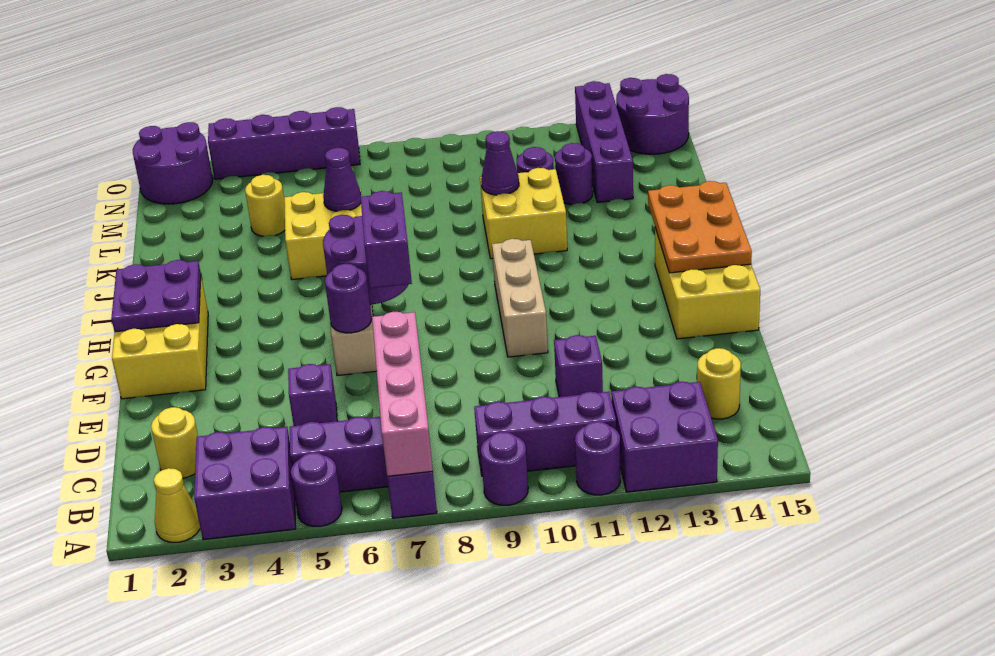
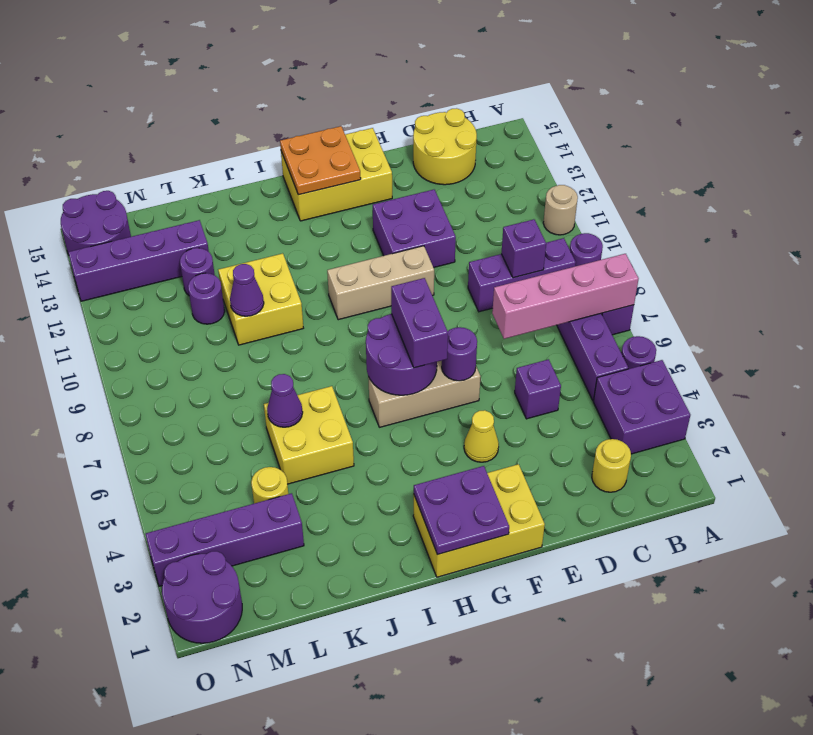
yellow 1x1 cone [154,468,200,542] -> yellow 1x1 cone moved to [464,410,499,462]
purple 1x1 round brick [575,422,621,495] -> tan 1x1 round brick [543,185,578,235]
purple 2x2 brick [611,382,718,492] -> purple 2x2 brick moved to [373,190,456,268]
purple 1x3 brick [474,392,616,476] -> purple 1x3 brick turned to [468,238,576,312]
yellow 1x1 round brick [697,348,741,419] -> yellow 2x2 round brick [413,108,477,185]
purple 1x1 brick [554,335,603,397] -> purple 1x1 brick moved to [501,219,546,278]
purple 1x2 brick [361,191,412,288] -> purple 1x2 brick turned to [391,278,448,368]
orange 2x3 plate [648,181,752,273] -> orange 2x2 plate [280,126,361,195]
purple 1x4 brick [208,107,360,179] -> purple 1x4 brick turned to [145,493,304,586]

